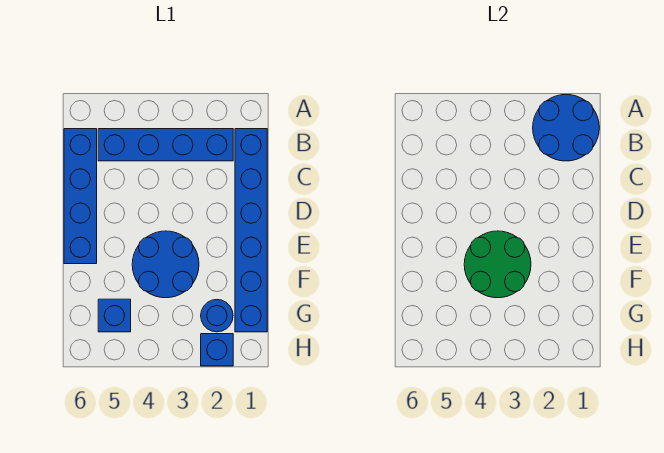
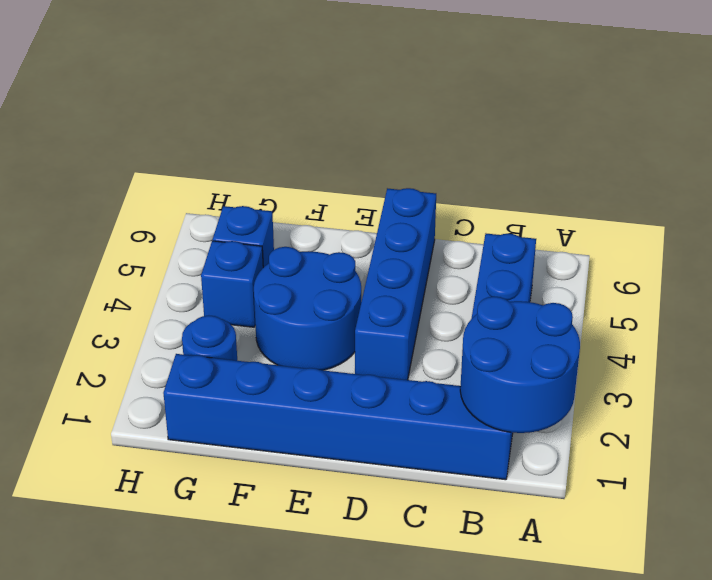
blue 1x4 brick [64,129,97,264] -> blue 1x4 brick turned to [355,188,436,380]
green 2x2 round brick [464,231,531,298] -> none
blue 1x1 brick [201,334,233,366] -> blue 1x1 brick moved to [201,241,263,327]

